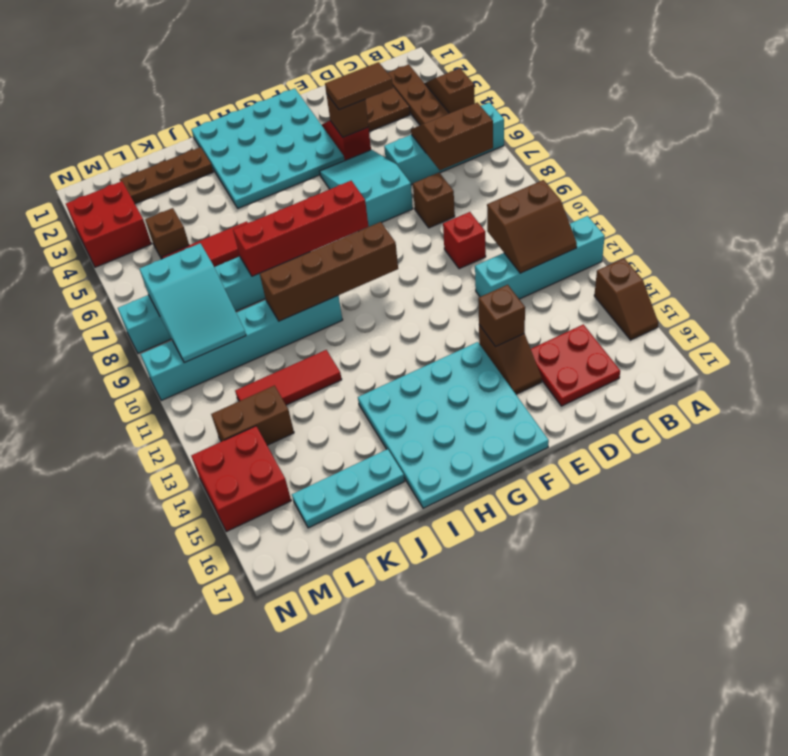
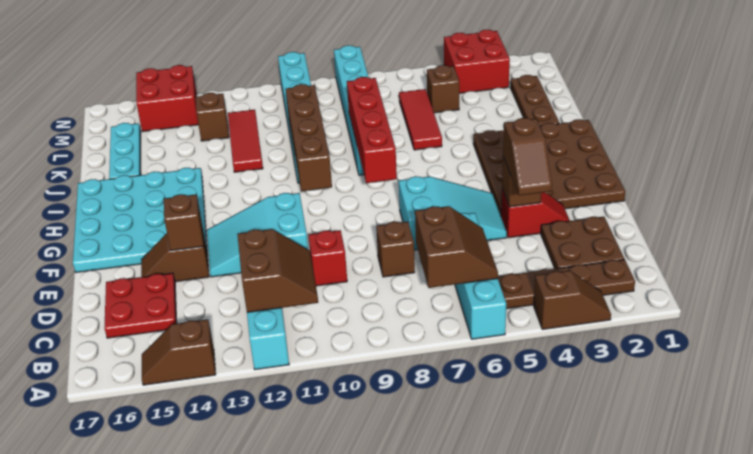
brown 2x2 slope [487,180,577,273] -> brown 2x2 slope turned to [237,229,318,312]
brown 1x2 tile [325,62,393,110] -> brown 1x2 slope [503,118,552,196]
cyan 4x4 plate [191,89,345,208] -> brown 4x4 plate [473,119,626,215]
cyan 2x3 slope [139,243,246,363] -> cyan 2x3 slope moved to [207,193,308,277]
brown 1x2 brick [211,386,294,445] -> brown 1x1 brick [196,93,229,141]

